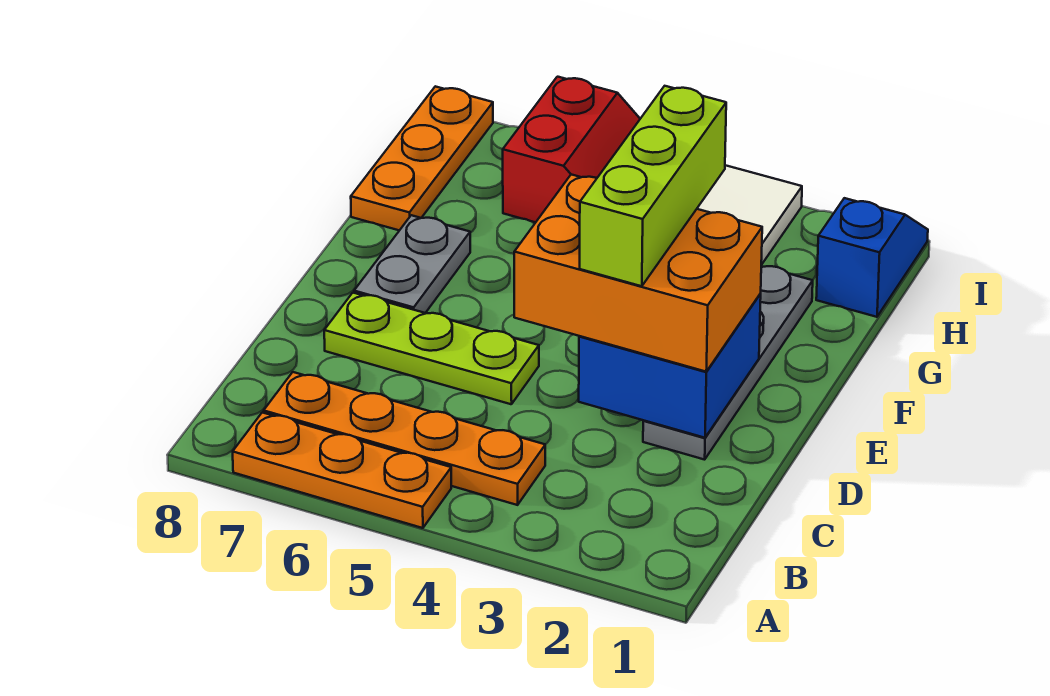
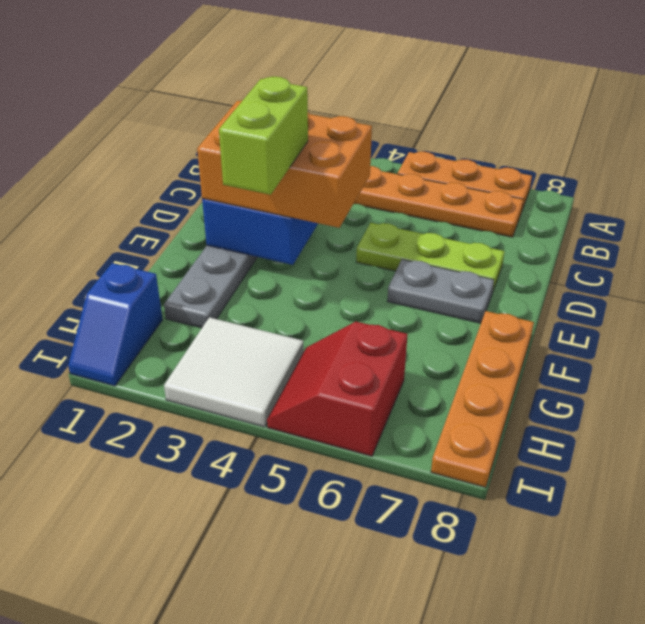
lime 1x3 brick [580,86,726,286] -> lime 1x2 brick [219,77,308,195]
grey 1x2 plate [354,215,470,313] -> grey 1x2 plate turned to [387,260,494,323]
orange 1x3 plate [351,86,493,230] -> orange 1x4 plate [431,311,534,487]

